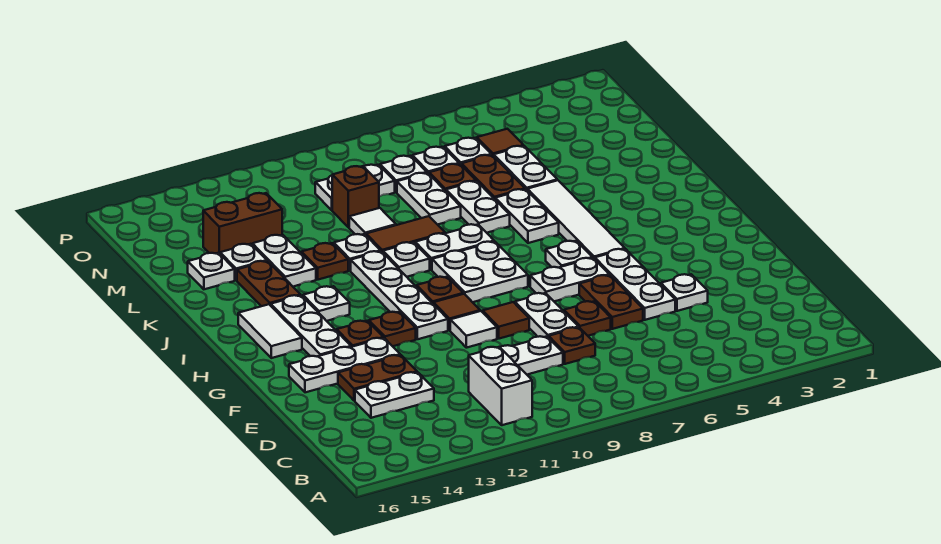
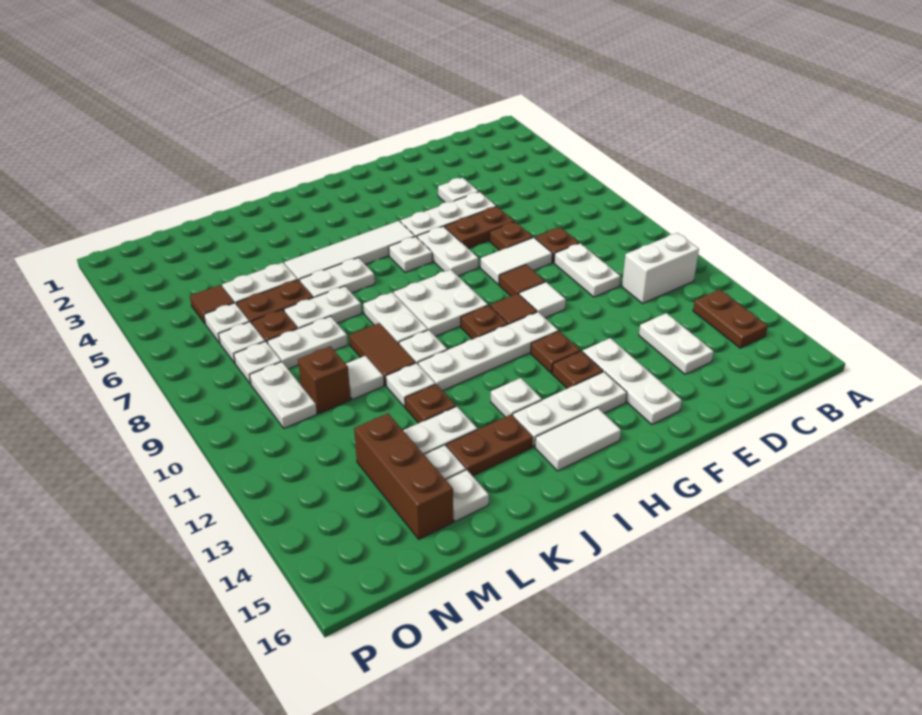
white 1x2 plate [515,293,579,338] -> white 1x2 tile [480,238,552,285]
brown 1x2 plate [338,355,417,401] -> brown 1x2 plate moved to [693,289,768,348]
brown 1x2 brick [203,193,282,254] -> brown 1x3 brick [354,413,453,539]

